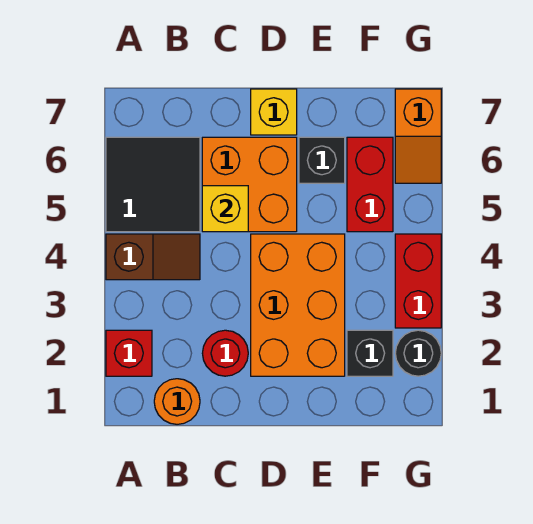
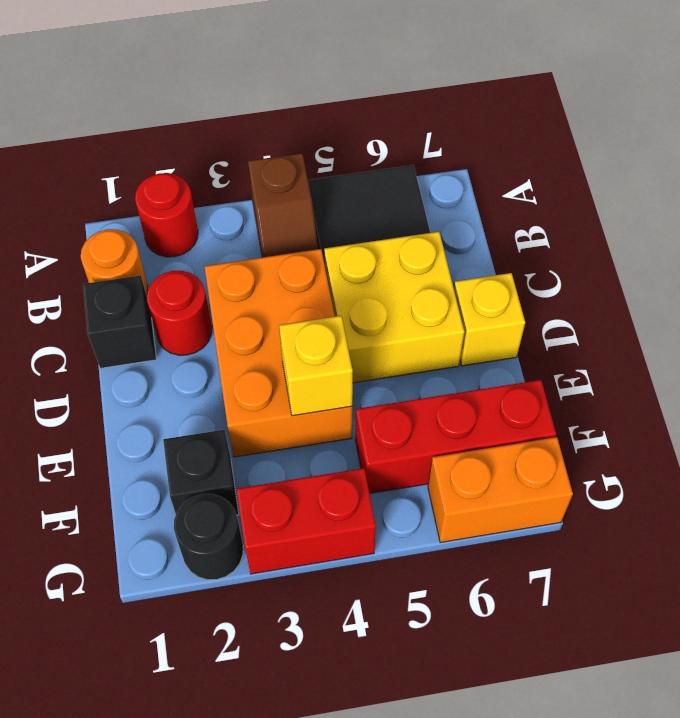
red 1x1 brick [106,330,152,376] -> red 1x1 round brick [135,173,198,257]
orange 2x2 brick [202,137,297,232] -> yellow 2x2 brick [324,232,464,383]
yellow 1x1 brick [202,186,248,232] -> yellow 1x1 brick moved to [279,316,353,416]
orange 2x3 brick [251,234,345,376] -> orange 2x3 brick turned to [205,249,352,457]
black 1x1 brick [299,137,345,183] -> black 1x1 brick moved to [83,275,156,368]
red 1x2 brick [347,137,393,232] -> red 1x3 brick [355,380,556,494]
orange 1x2 slope [395,89,441,183] -> orange 1x2 brick [428,437,573,543]

